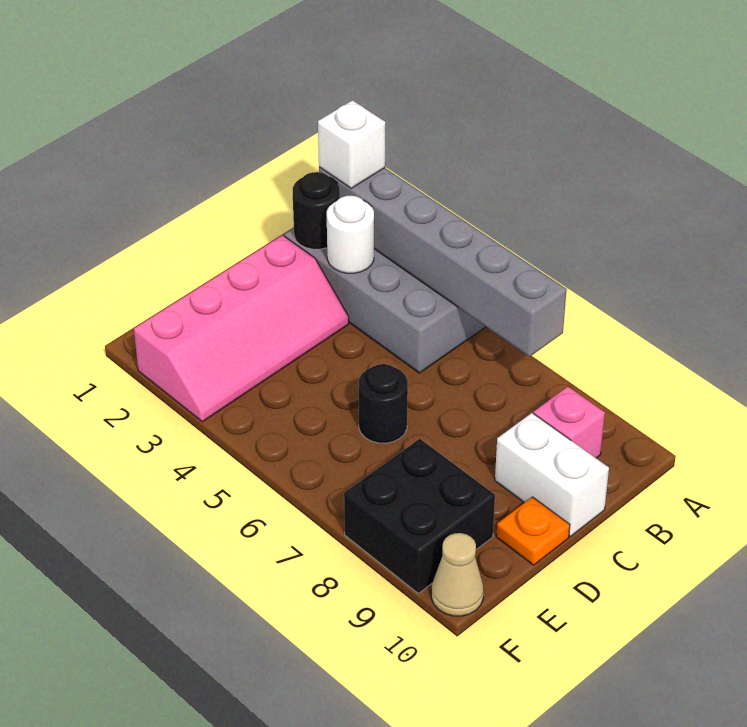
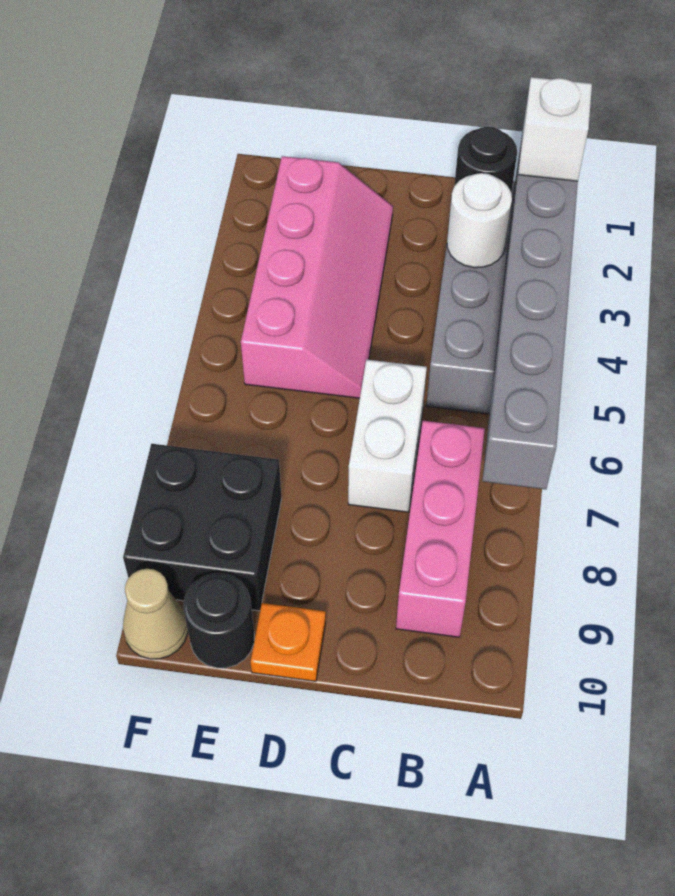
pink 1x1 brick [534,387,605,458] -> pink 1x3 brick [396,421,485,637]
pink 2x4 slope [134,235,349,422] -> pink 2x4 slope turned to [241,156,393,398]
white 1x2 brick [495,413,609,536] -> white 1x2 brick moved to [348,360,427,512]
black 1x1 round brick [359,364,408,443] -> black 1x1 round brick moved to [184,574,254,668]

